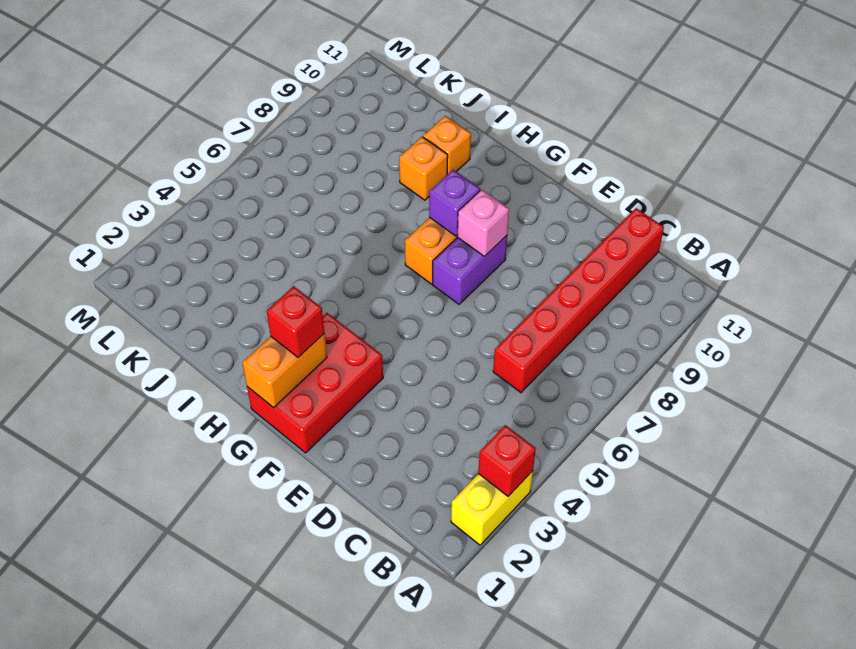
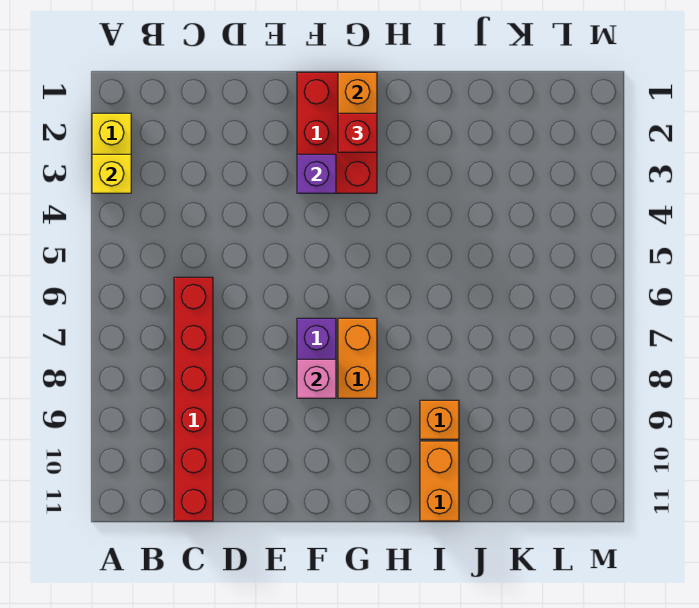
red 1x1 brick [478,425,536,496] -> yellow 1x1 brick [92,154,131,193]
purple 1x1 brick [429,170,480,236] -> purple 1x1 brick moved to [297,154,336,193]
orange 1x1 brick [423,116,471,175] -> orange 1x2 brick [420,441,459,521]

